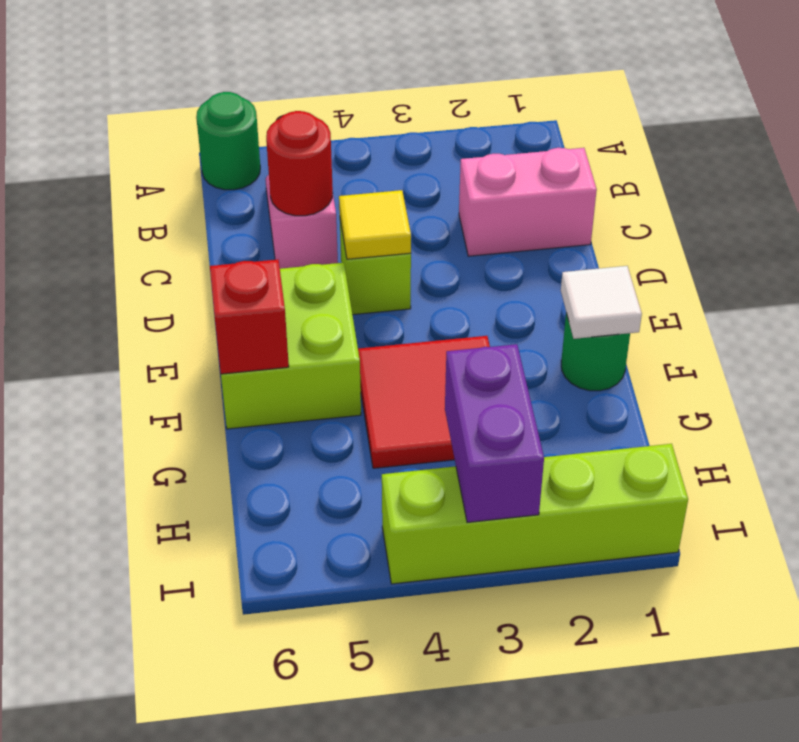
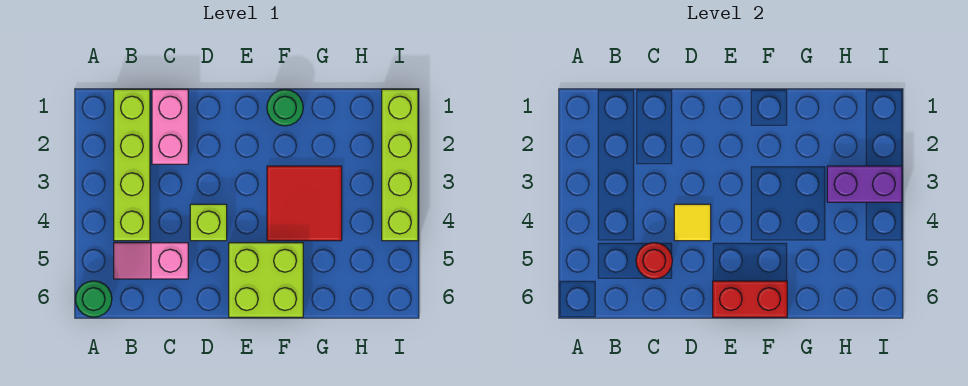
none -> lime 1x4 brick [114,89,150,241]
white 1x1 tile [561,266,642,339] -> none
red 1x1 brick [210,259,289,374] -> red 1x2 brick [713,281,787,317]

